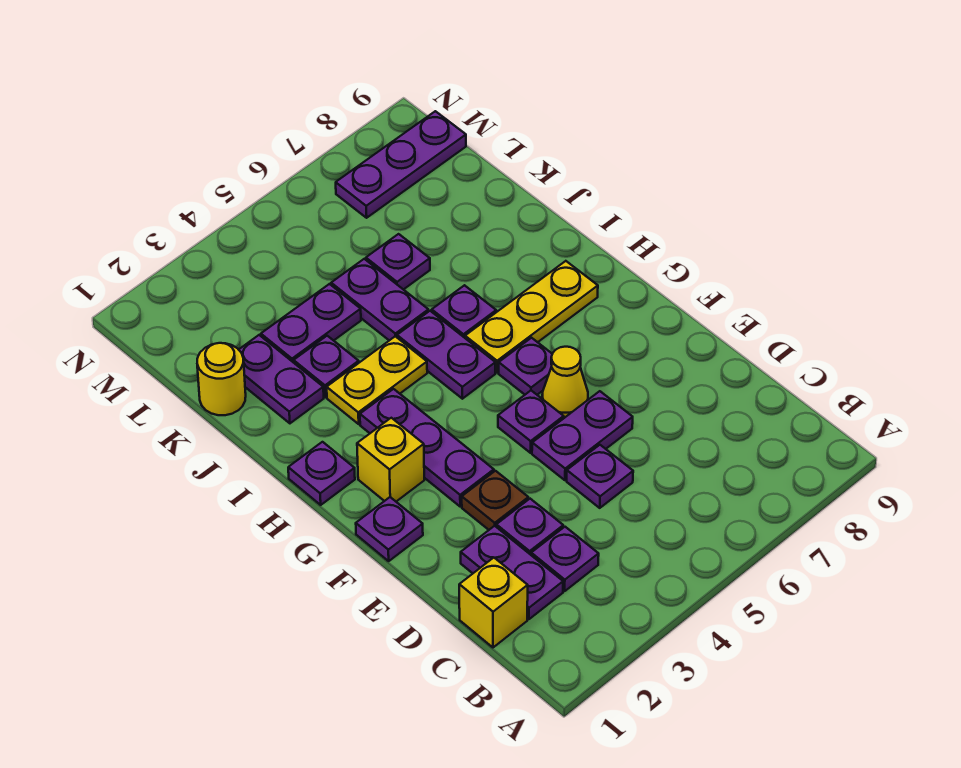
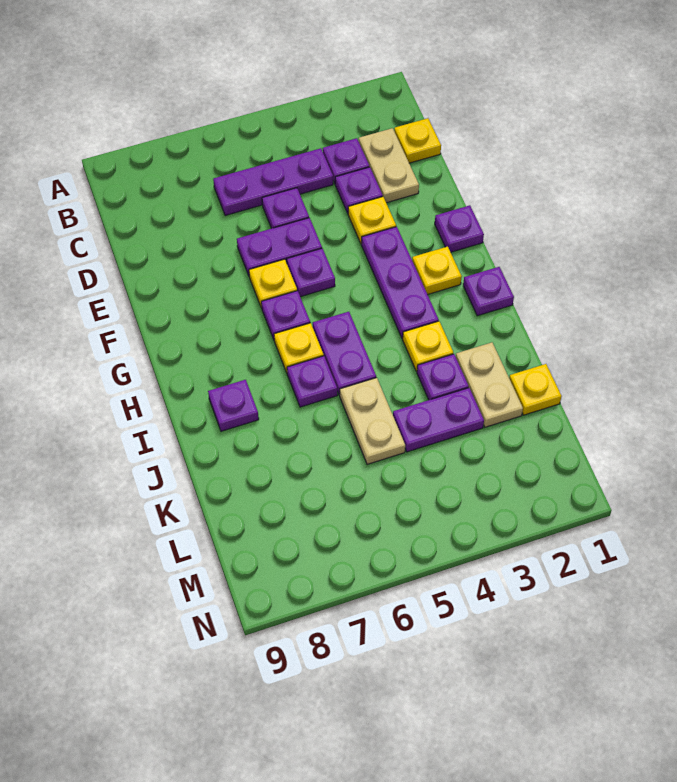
yellow 1x1 brick [459,558,528,647] -> yellow 1x1 plate [394,118,441,163]
purple 1x2 plate [461,526,563,619] -> tan 1x2 plate [359,128,419,203]
brown 1x1 plate [462,471,528,530] -> yellow 1x1 plate [348,197,396,244]
yellow 1x1 cone [542,347,588,418] -> yellow 1x1 plate [249,259,297,308]
yellow 1x1 brick [357,418,424,501] -> yellow 1x1 plate [412,247,462,294]
yellow 1x3 plate [465,261,598,373] -> yellow 1x1 plate [274,323,324,372]
yellow 1x2 plate [327,336,427,424] -> yellow 1x1 plate [403,321,453,371]
purple 1x2 plate [239,335,324,423] -> tan 1x2 plate [456,342,523,427]
purple 1x2 plate [331,259,428,340] -> tan 1x2 plate [340,378,405,464]
yellow 1x1 round brick [197,343,246,415] -> yellow 1x1 plate [509,364,562,415]
purple 1x1 plate [366,234,430,290] -> purple 1x1 plate moved to [208,380,259,431]
purple 1x3 plate [336,111,466,218] -> purple 1x3 plate moved to [213,148,333,216]

